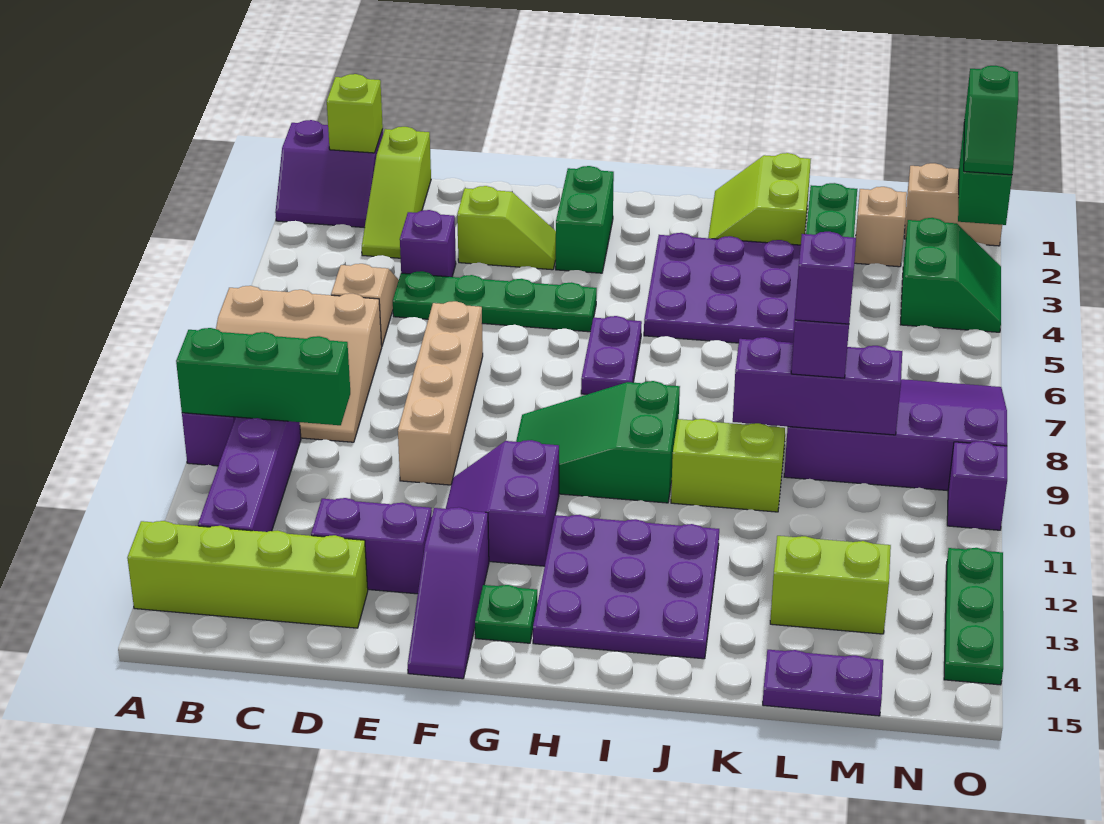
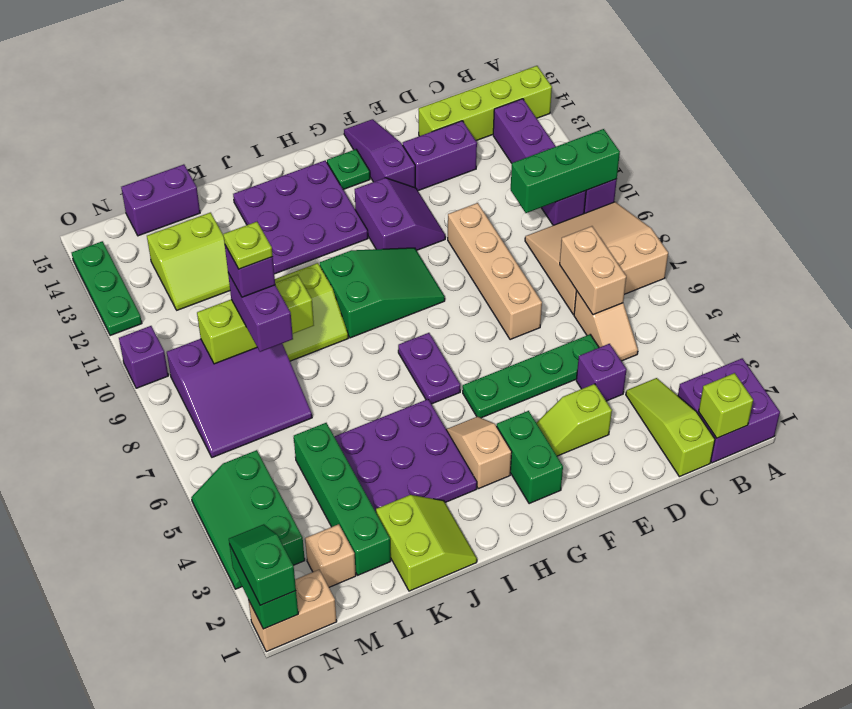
purple 2x2 slope [275,120,383,228] -> purple 2x2 brick [678,358,780,463]
none -> tan 1x2 brick [560,226,626,315]
none -> tan 1x2 slope [446,417,512,489]
purple 1x3 brick [733,337,902,435] -> lime 1x3 brick [197,275,314,364]
purple 3x4 slope [784,379,1007,491] -> purple 3x3 slope [167,339,312,457]
none -> lime 1x1 plate [223,222,273,269]
purple 1x2 plate [763,650,883,716] -> purple 1x2 brick [121,164,200,236]
green 2x2 slope [900,218,1001,332] -> green 2x3 slope [191,450,305,589]

